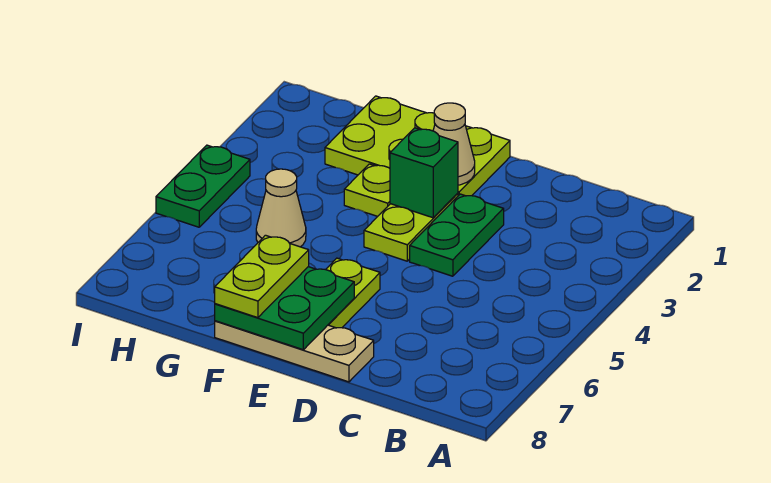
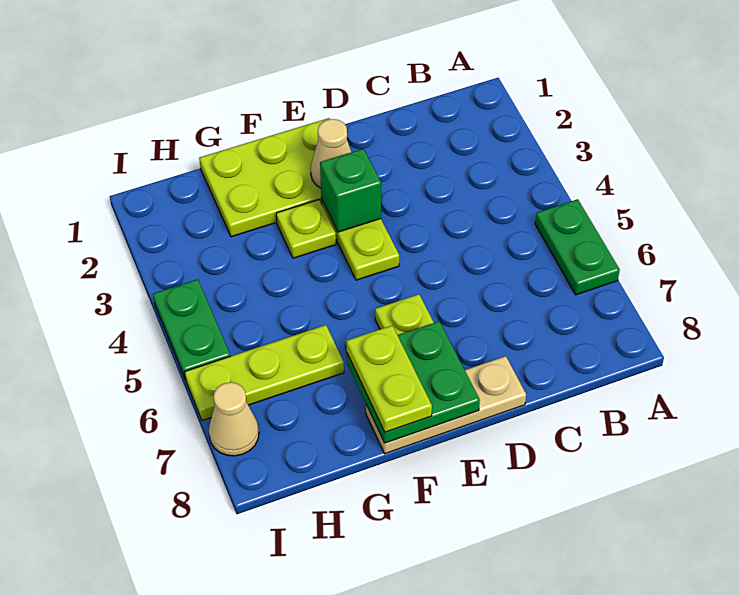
green 1x2 plate [410,194,504,276] -> green 1x2 plate moved to [535,199,620,295]
tan 1x1 cone [256,169,306,247] -> tan 1x1 cone moved to [209,382,259,456]
none -> lime 1x3 plate [185,325,344,421]

